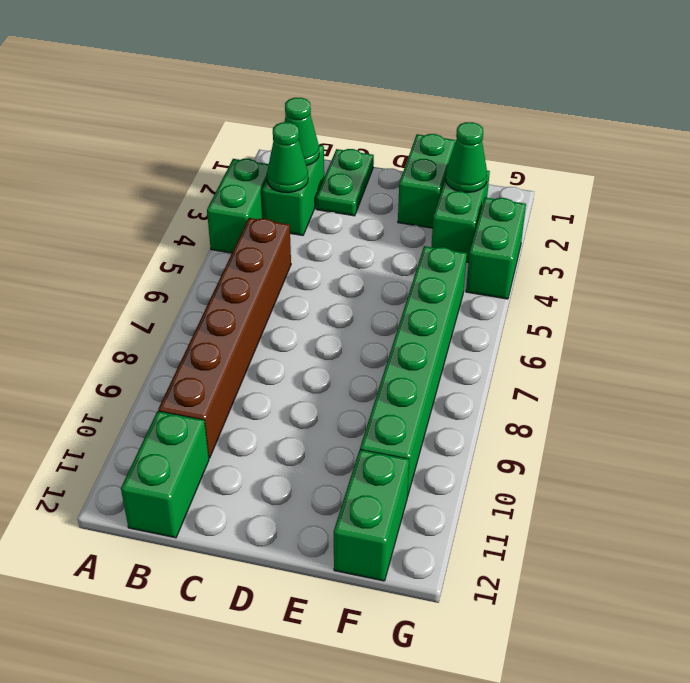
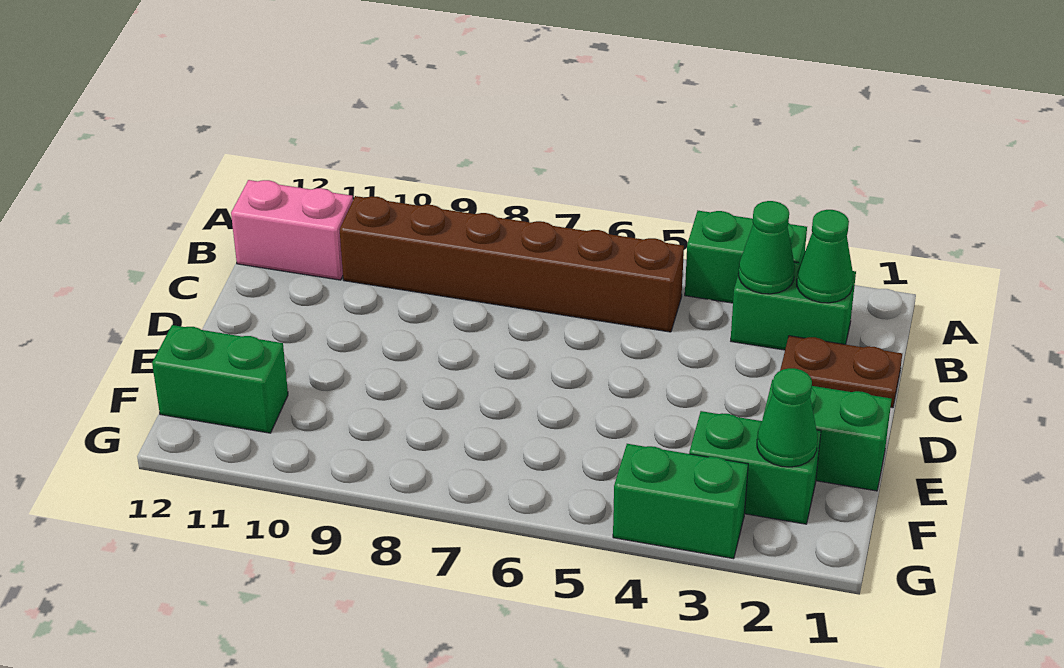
green 1x2 brick [121,411,209,538] -> pink 1x2 brick [231,180,353,280]
green 1x2 plate [316,149,374,216] -> brown 1x2 plate [780,336,902,408]
green 1x6 brick [360,246,467,497] -> none

